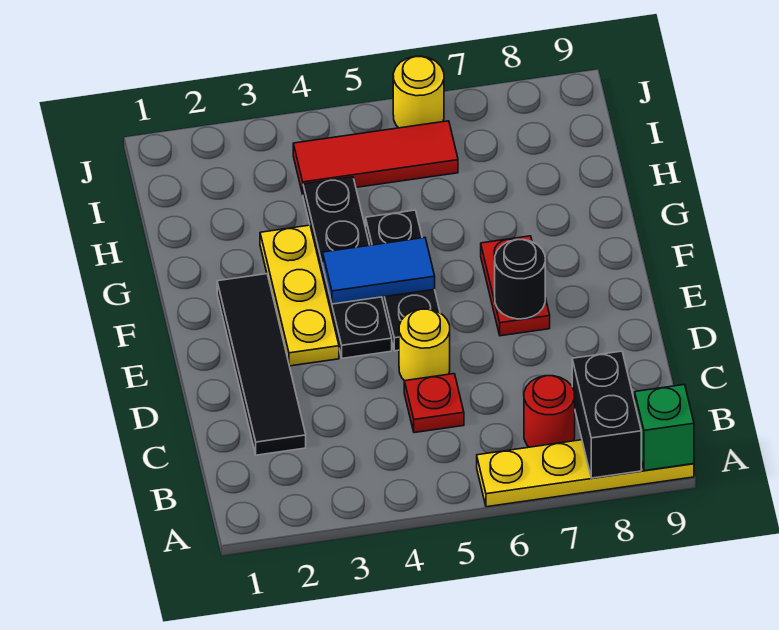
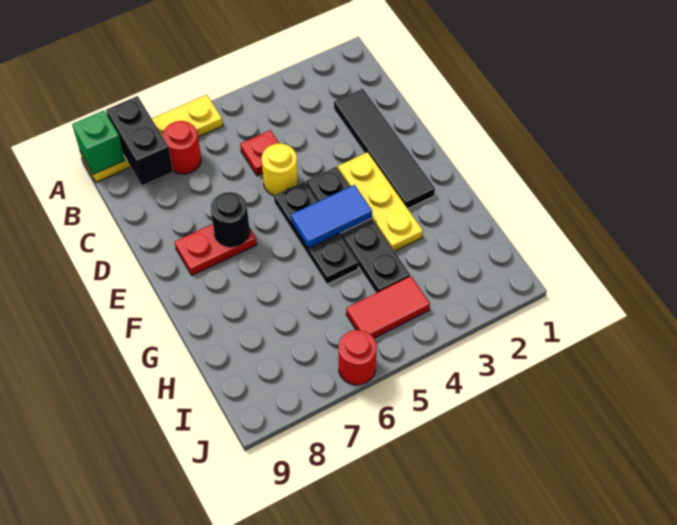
red 1x2 plate [481,236,550,336] -> red 1x2 plate turned to [175,224,257,275]
red 1x3 tile [293,121,458,194] -> red 1x2 tile [346,276,430,338]
yellow 1x1 round brick [393,56,444,128] -> red 1x1 round brick [339,330,377,385]

